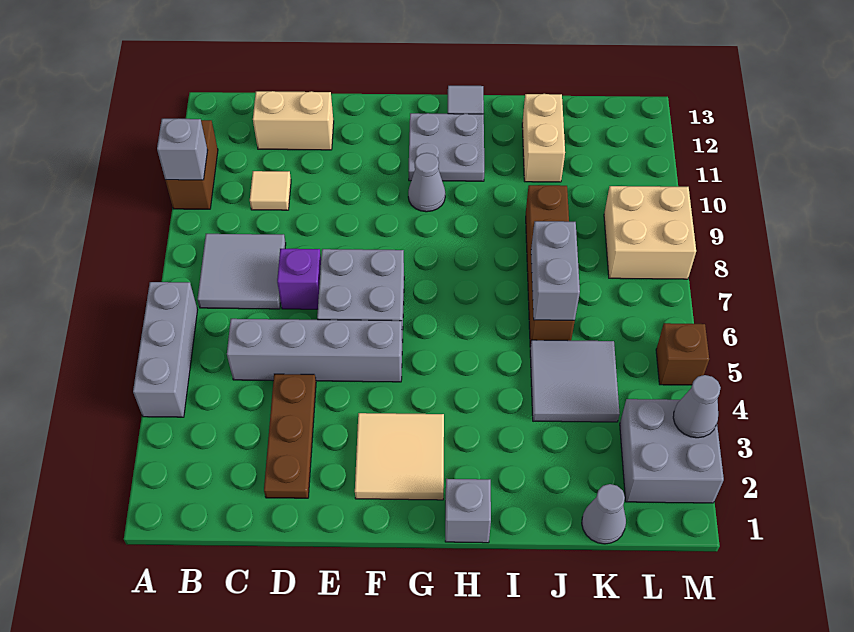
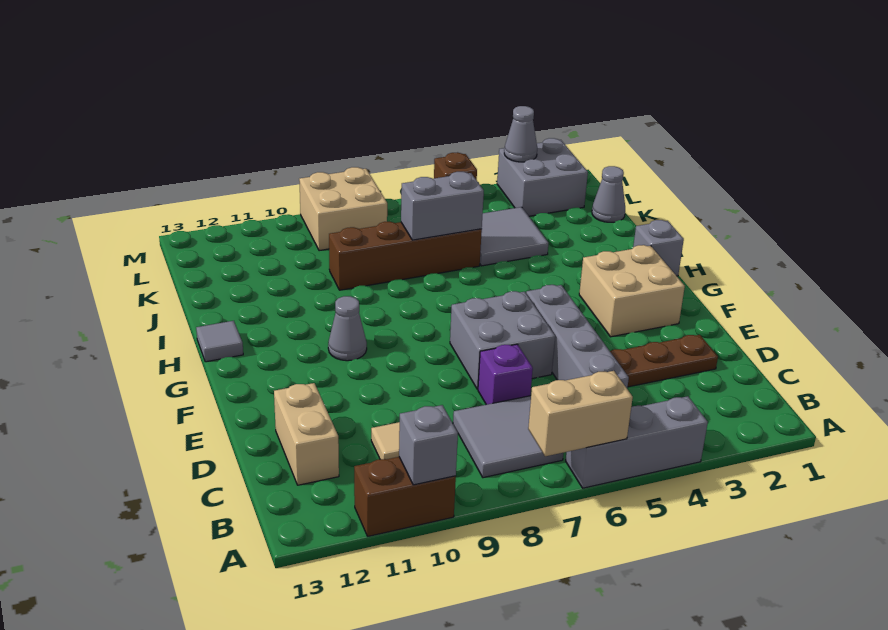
tan 2x2 tile [355,413,444,500] -> tan 2x2 brick [579,245,685,337]
grey 2x2 plate [409,113,484,181] -> none
tan 1x2 brick [522,94,565,182] -> tan 1x2 brick moved to [528,371,633,456]

